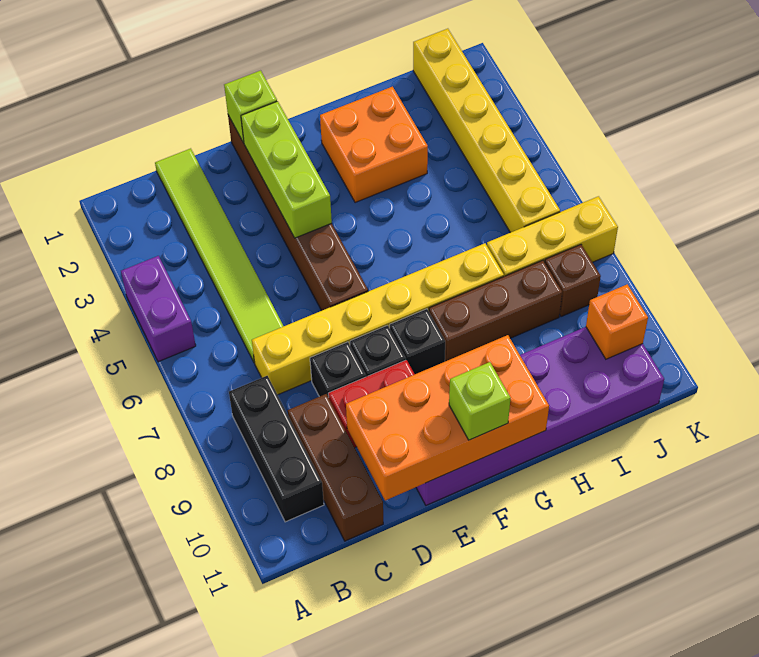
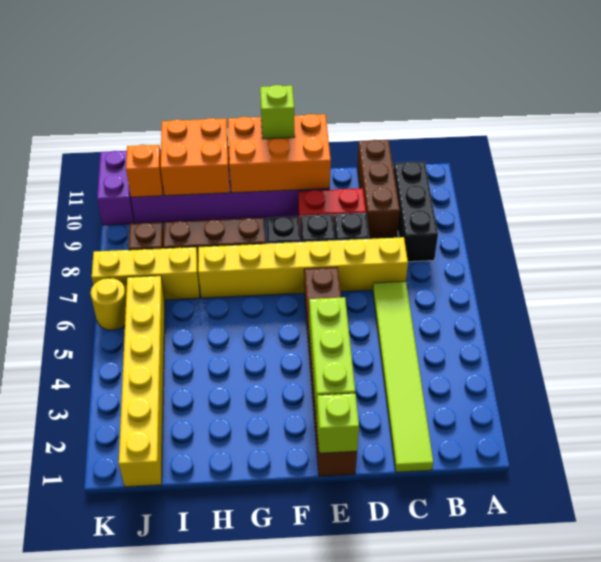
purple 1x2 brick [121,256,196,362] -> purple 1x2 brick moved to [97,151,134,225]
orange 2x4 brick [346,335,549,500] -> orange 2x3 brick [228,114,331,193]
orange 2x2 brick [320,87,428,203] -> orange 2x2 brick moved to [161,118,230,196]
none -> yellow 1x1 round brick [91,278,126,330]

